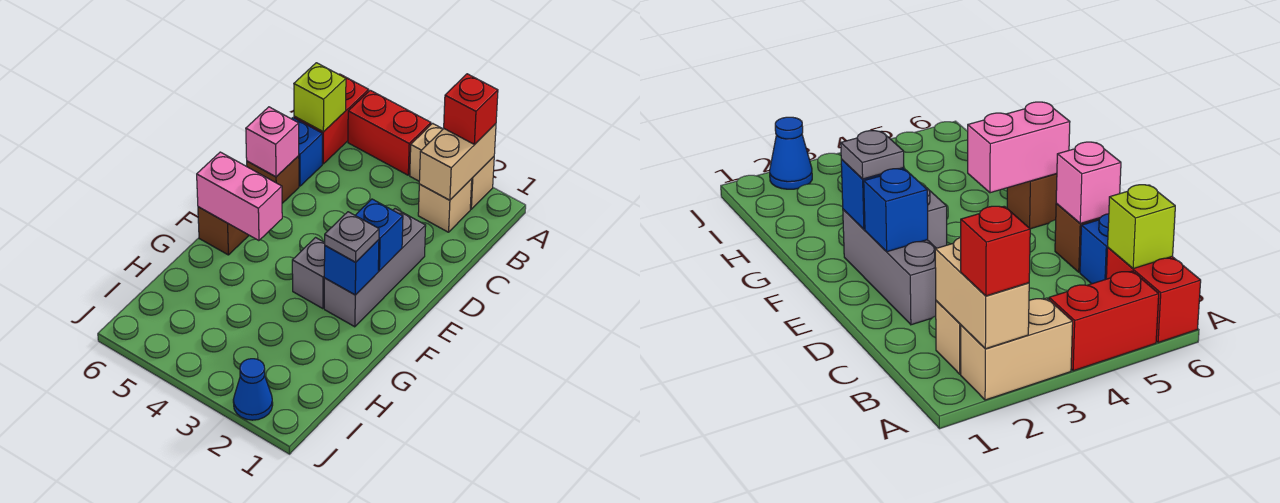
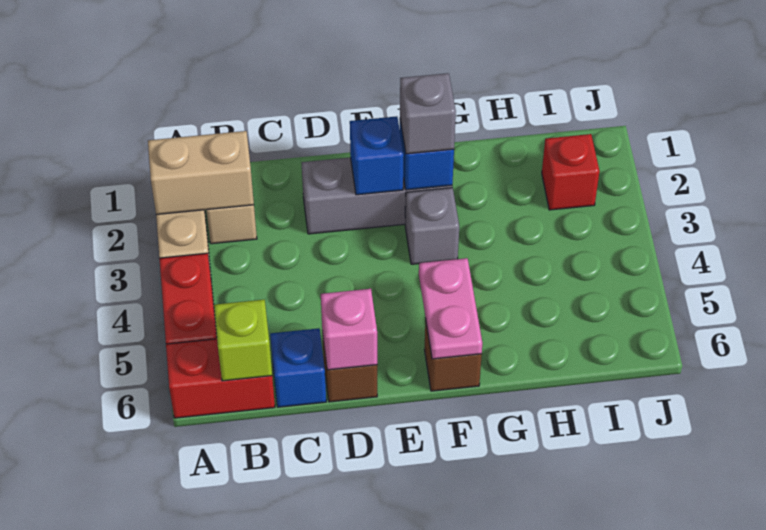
red 1x1 brick [444,74,498,145] -> red 1x1 brick moved to [542,134,600,210]
grey 1x1 plate [325,212,379,262] -> grey 1x1 brick [400,73,456,154]
pink 1x2 brick [197,152,282,241] -> pink 1x2 plate [419,258,482,359]
blue 1x1 cone [233,359,273,420] -> none

